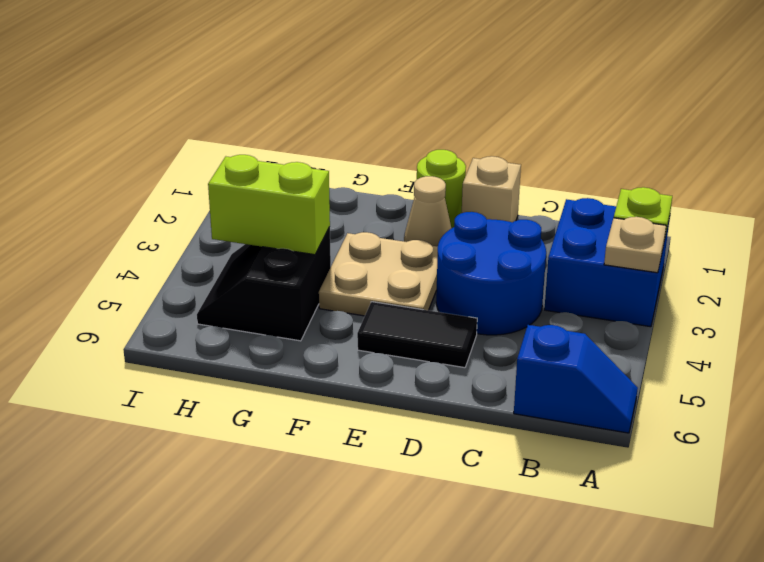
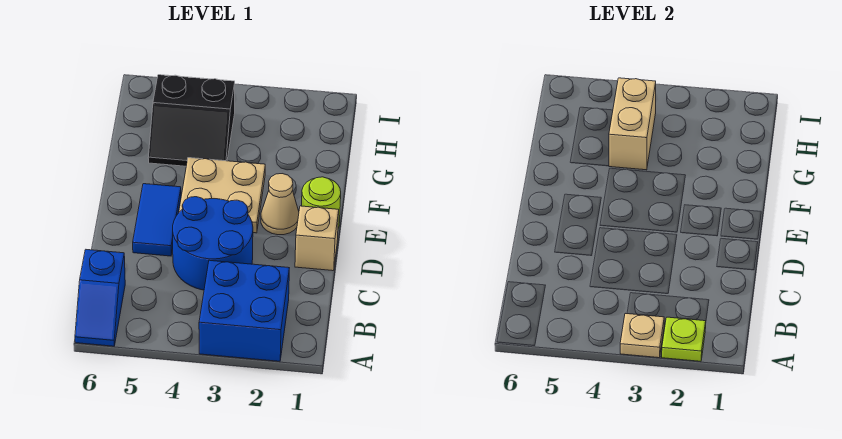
black 1x2 tile [357,302,477,368] -> blue 1x2 tile [133,184,181,256]
black 2x2 slope [197,227,331,341] -> black 2x2 slope turned to [148,75,235,166]
lime 1x2 brick [208,155,330,255] -> tan 1x2 brick [609,78,656,170]

